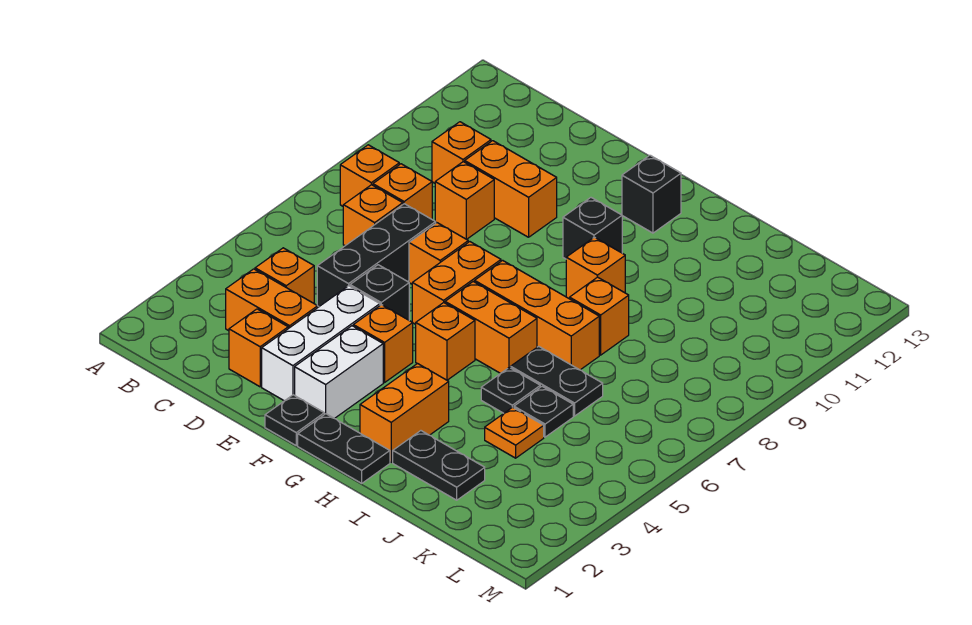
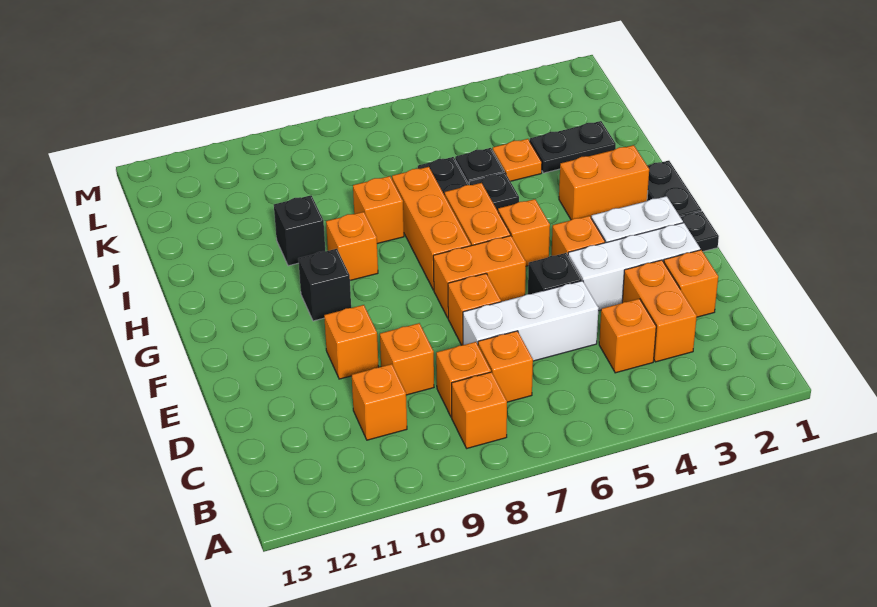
black 1x3 brick [317,204,436,306] -> white 1x3 brick [463,281,599,361]
orange 1x2 brick [465,141,557,237] -> orange 1x1 brick [324,305,379,379]
black 1x1 brick [622,155,681,233] -> black 1x1 brick moved to [274,195,325,266]
black 1x2 plate [393,431,485,500] -> black 1x2 plate turned to [530,121,616,173]

